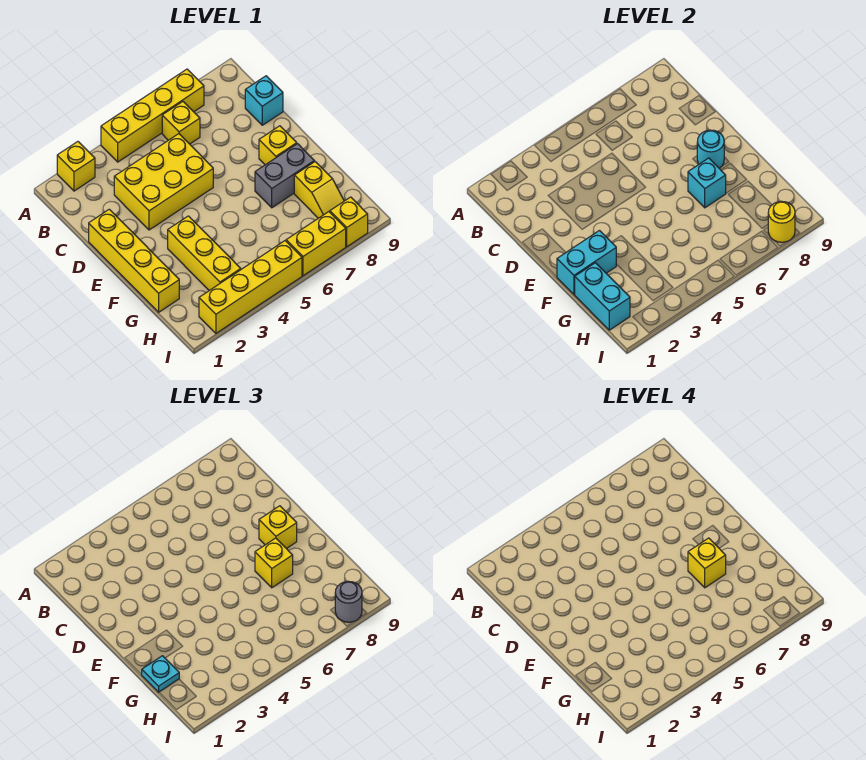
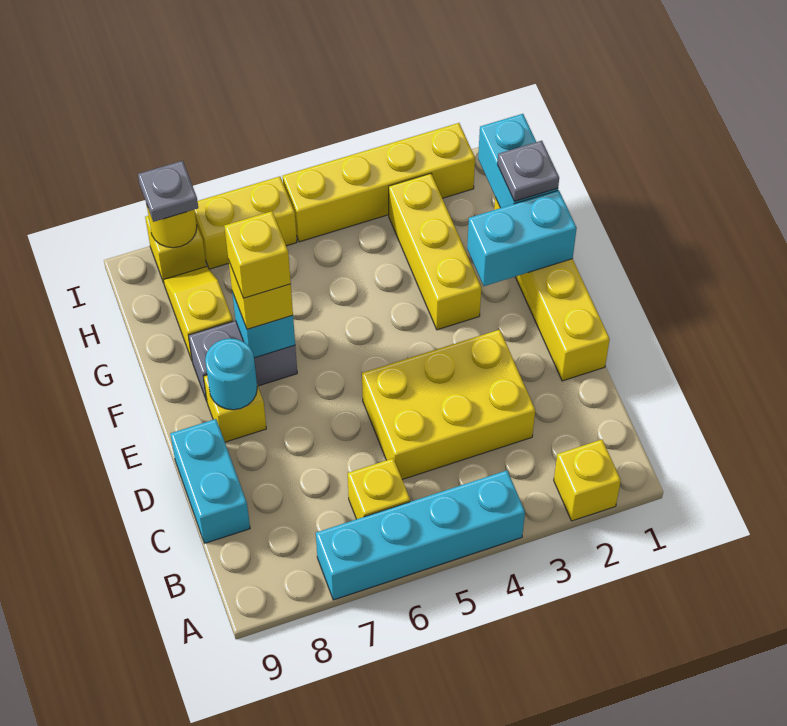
yellow 1x4 brick [101,69,204,162] -> cyan 1x4 brick [316,470,525,600]
cyan 1x1 brick [245,76,283,125] -> cyan 1x2 brick [170,419,250,543]
yellow 1x1 brick [259,506,297,549] -> none
cyan 1x1 plate [142,656,179,692] -> grey 1x1 plate [497,141,559,201]
grey 1x1 round brick [335,581,362,622] -> grey 1x1 plate [138,161,198,222]

